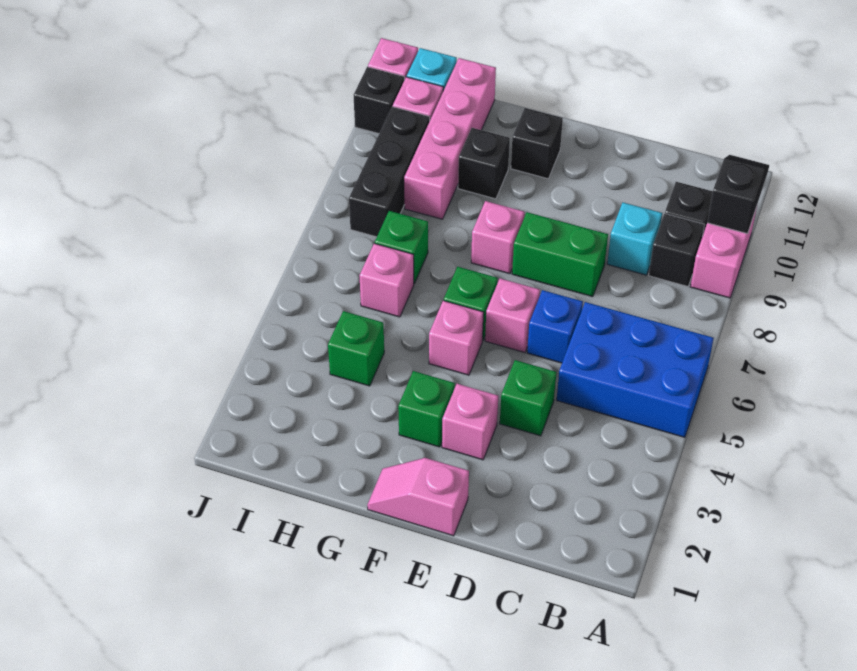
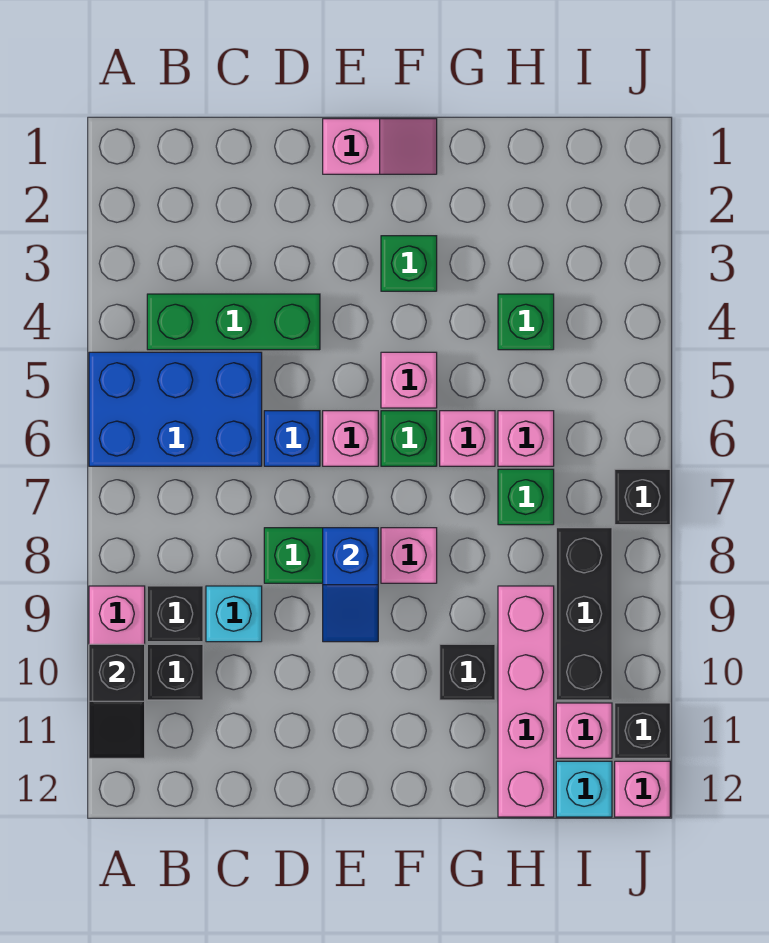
green 1x1 brick [500,360,556,436] -> green 1x3 brick [147,294,320,350]
pink 1x1 brick [442,384,498,460] -> pink 1x1 brick moved to [440,411,495,466]
none -> blue 1x2 slope [323,528,378,642]
black 1x1 brick [511,108,563,179] -> black 1x1 brick moved to [615,469,670,525]

